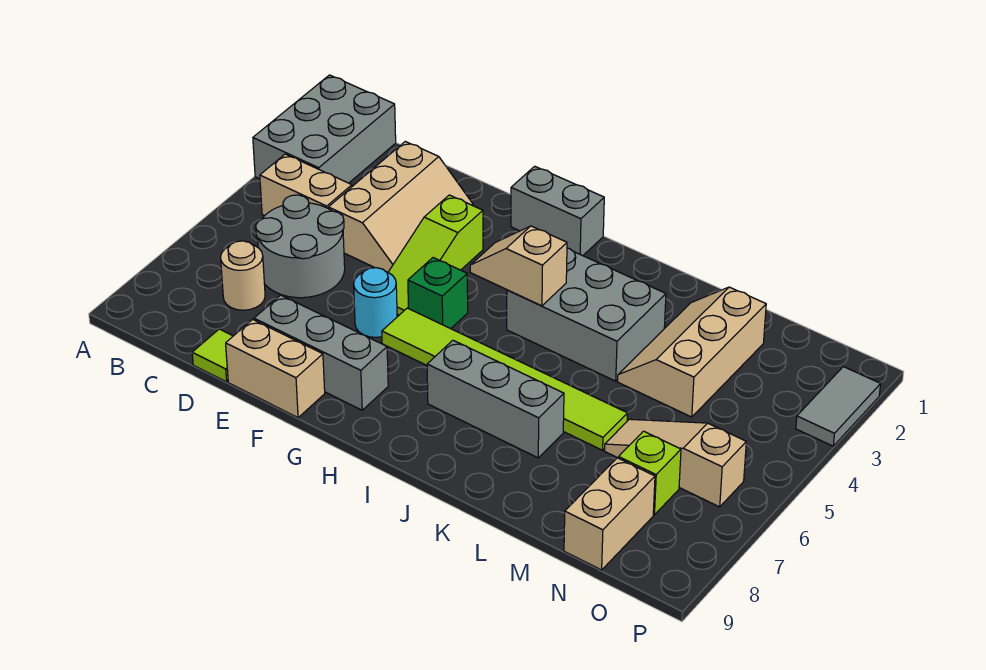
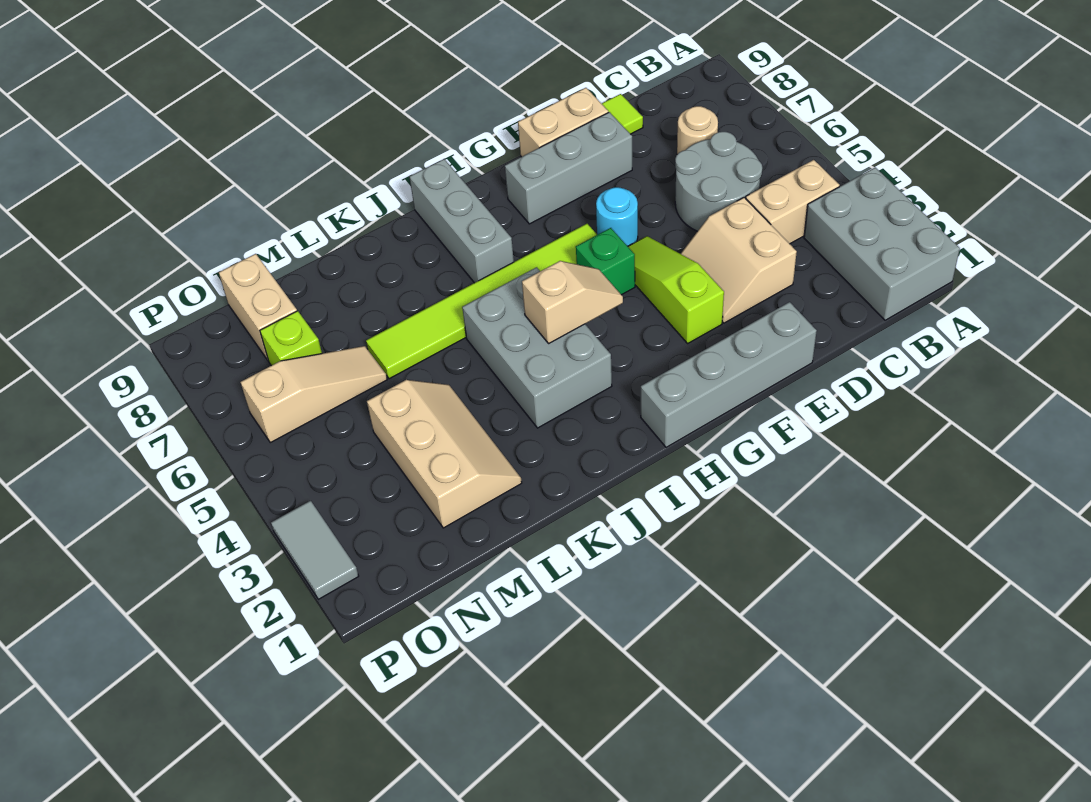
tan 2x3 slope [328,142,473,272] -> tan 2x2 slope [680,198,797,323]
grey 1x2 brick [511,166,604,256] -> grey 1x4 brick [641,302,817,447]
grey 2x3 brick [507,248,666,381] -> grey 2x3 brick turned to [462,267,612,428]
grey 1x3 brick [427,340,564,458] -> grey 1x3 brick turned to [410,159,514,283]

